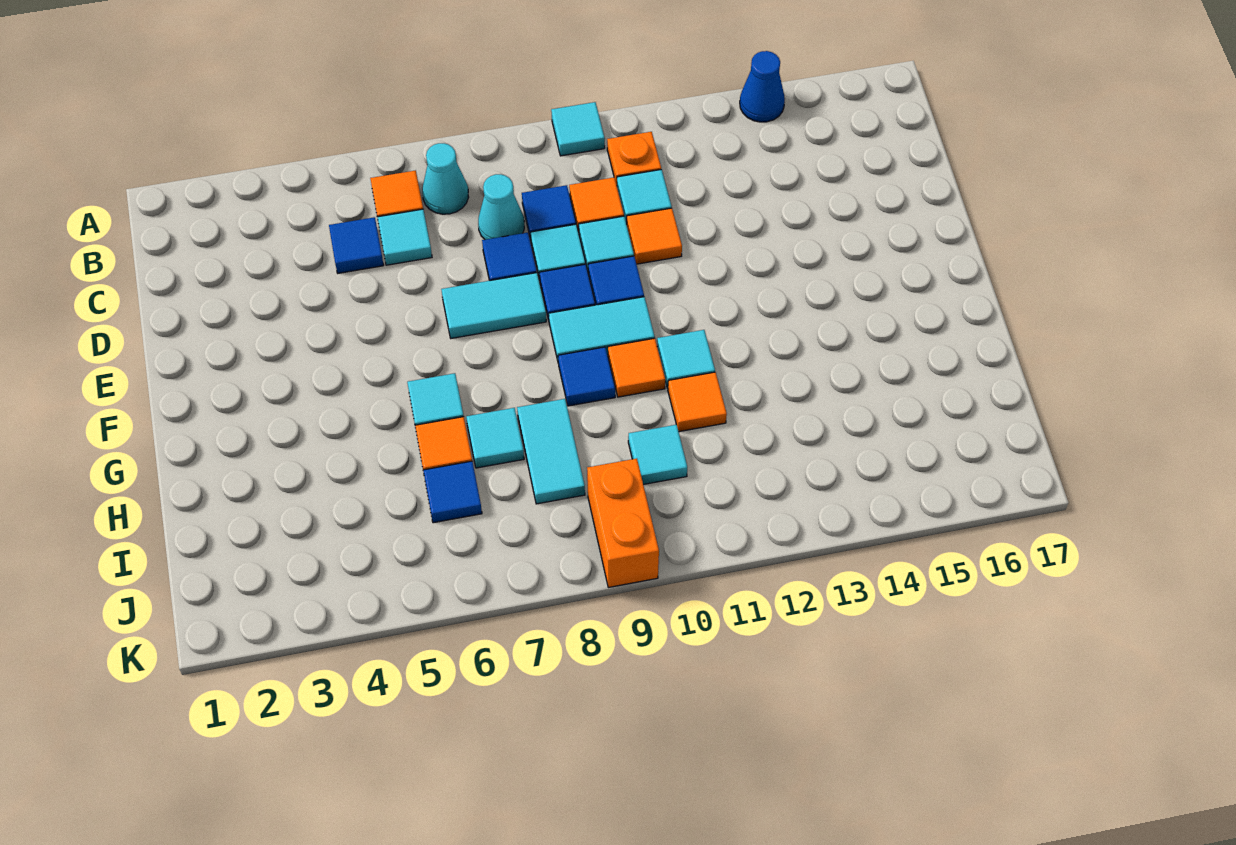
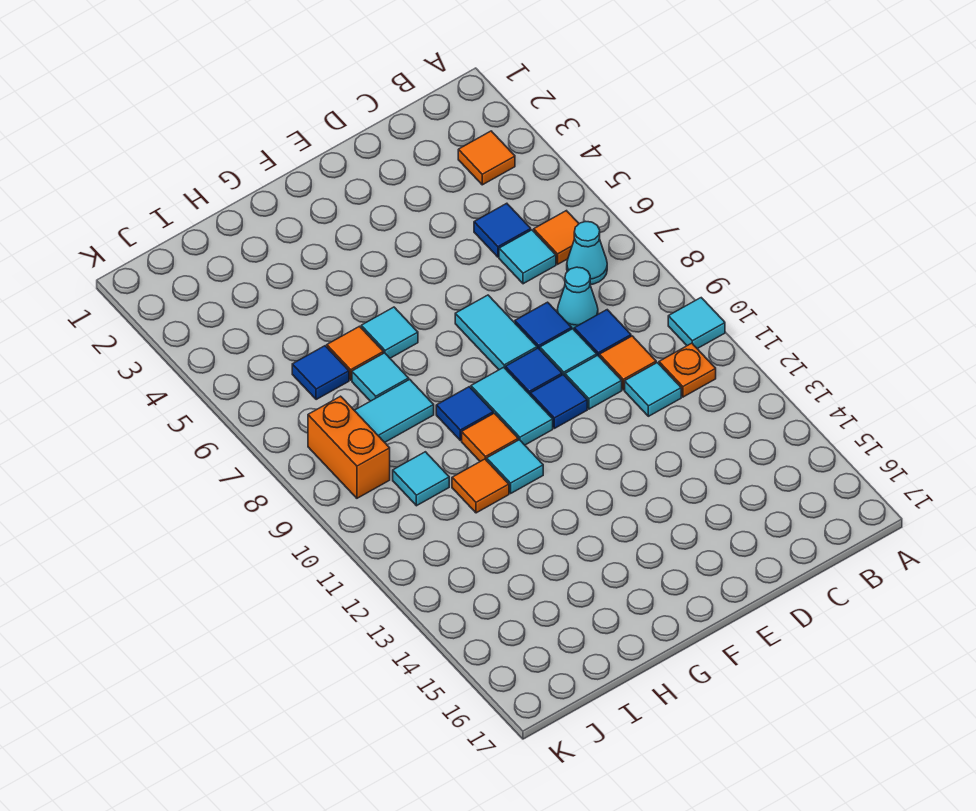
blue 1x1 cone [740,51,785,122] -> none
orange 1x1 tile [627,208,682,264] -> orange 1x1 tile moved to [458,131,515,185]
orange 1x2 brick [587,459,659,587] -> orange 1x2 brick turned to [308,396,390,498]

